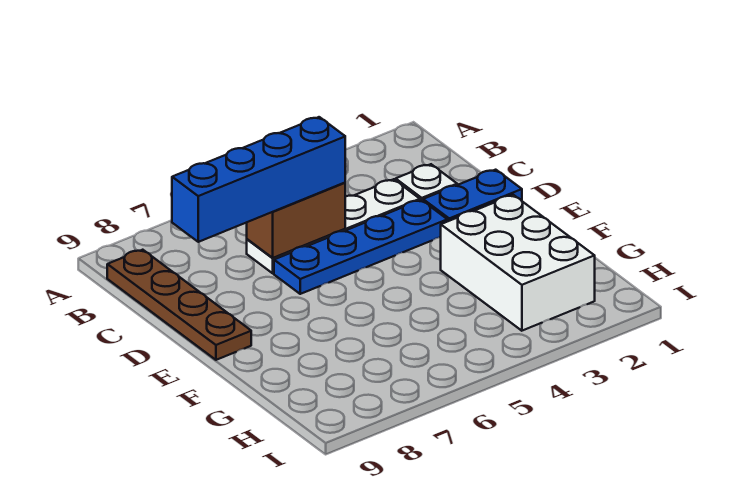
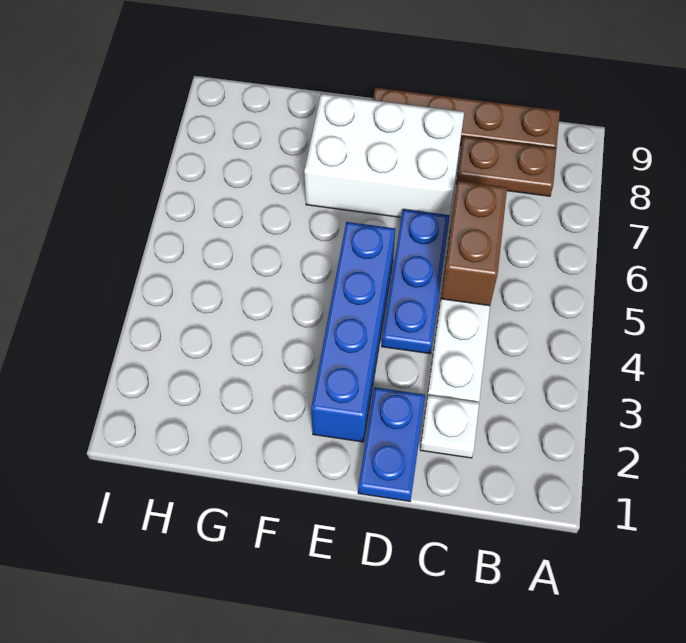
none -> brown 1x2 plate [456,136,557,196]
blue 1x4 brick [172,117,345,242] -> blue 1x4 brick moved to [311,222,395,442]
blue 1x4 plate [274,200,447,294] -> blue 1x3 plate [382,209,450,354]
white 2x3 brick [441,195,595,331] -> white 2x3 brick moved to [304,94,464,218]

